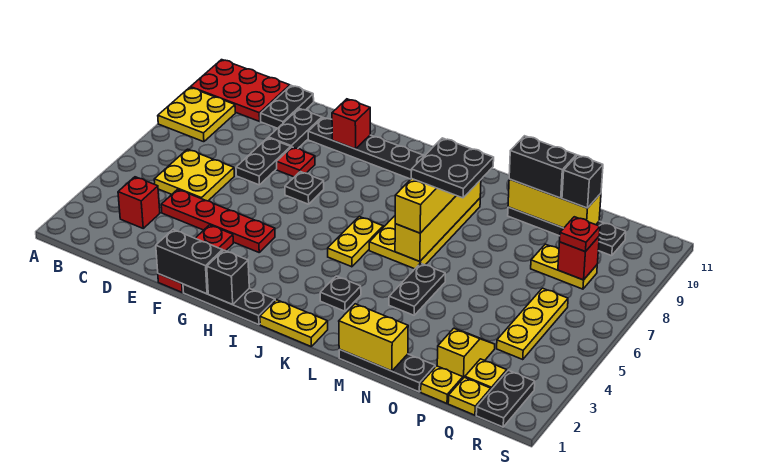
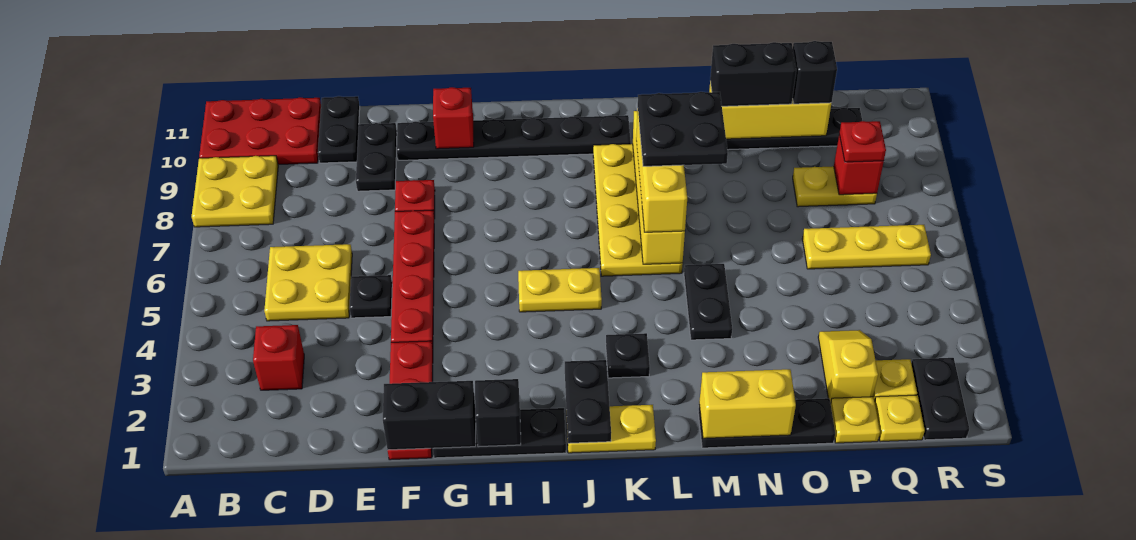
red 1x4 plate [161,189,275,252] -> red 1x4 plate turned to [391,210,434,346]
black 1x2 plate [236,138,291,185] -> black 1x2 plate moved to [565,360,611,443]
black 1x1 plate [285,172,324,204] -> black 1x1 plate moved to [349,275,392,318]
yellow 1x2 plate [328,217,383,267] -> yellow 1x2 plate turned to [518,268,602,312]
yellow 1x3 plate [497,288,568,359] -> yellow 1x3 plate turned to [802,225,931,269]

